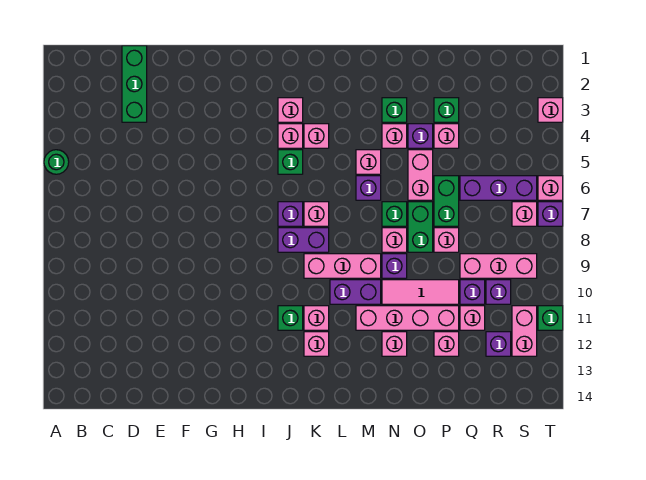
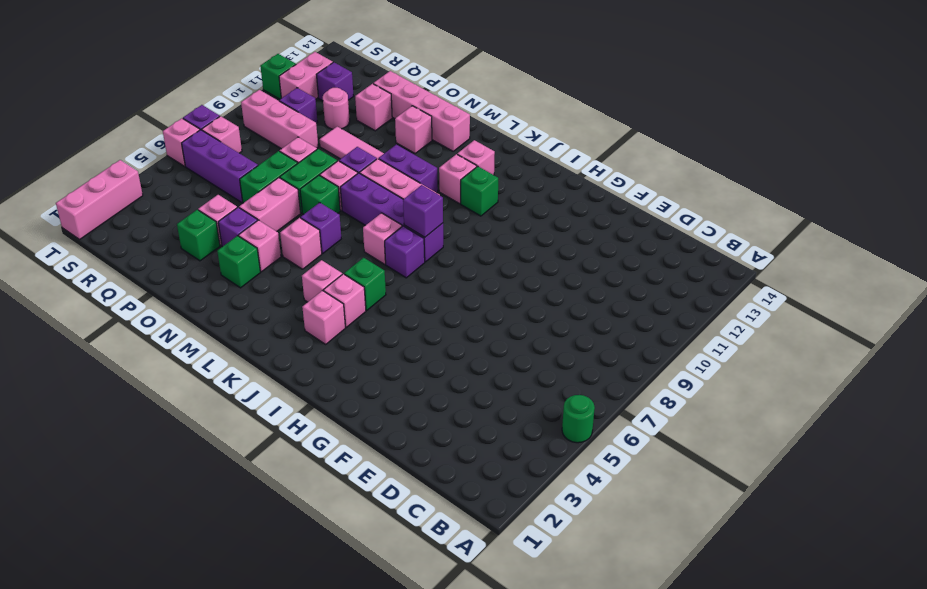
green 1x3 brick [122,46,147,122] -> none
purple 1x2 brick [278,228,329,252] -> purple 1x4 brick [340,173,443,262]
pink 1x4 brick [356,306,459,330] -> pink 1x4 brick moved to [373,71,470,151]
purple 1x1 brick [460,280,485,304] -> purple 1x1 brick moved to [403,185,443,237]
pink 1x1 brick [460,306,485,330] -> pink 1x1 round brick [323,88,350,129]
pink 1x1 brick [538,98,563,122] -> pink 1x3 brick [56,160,143,239]

